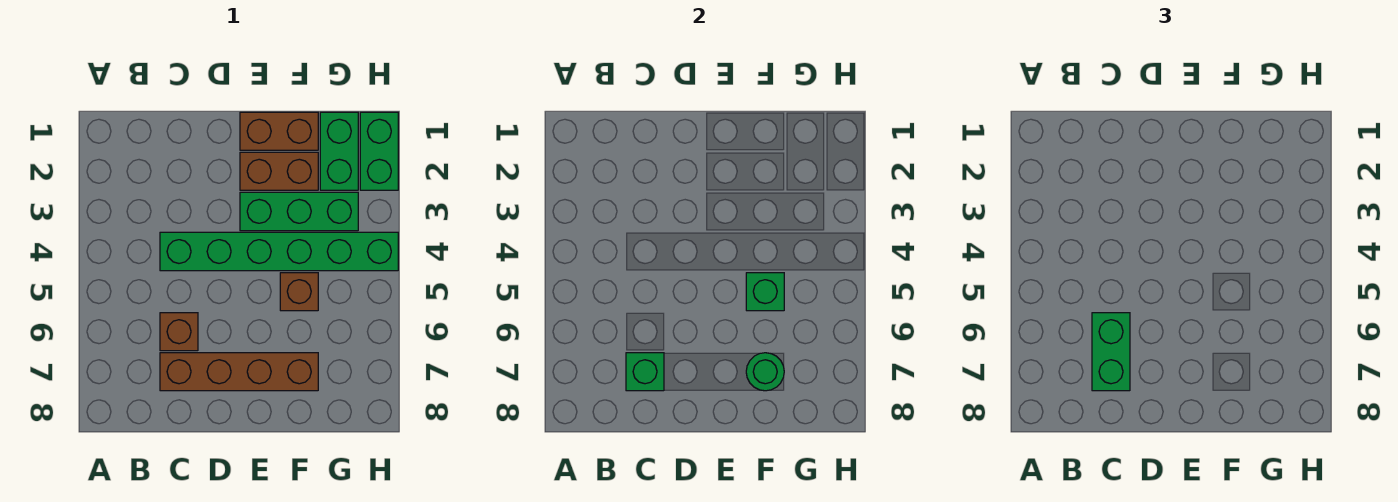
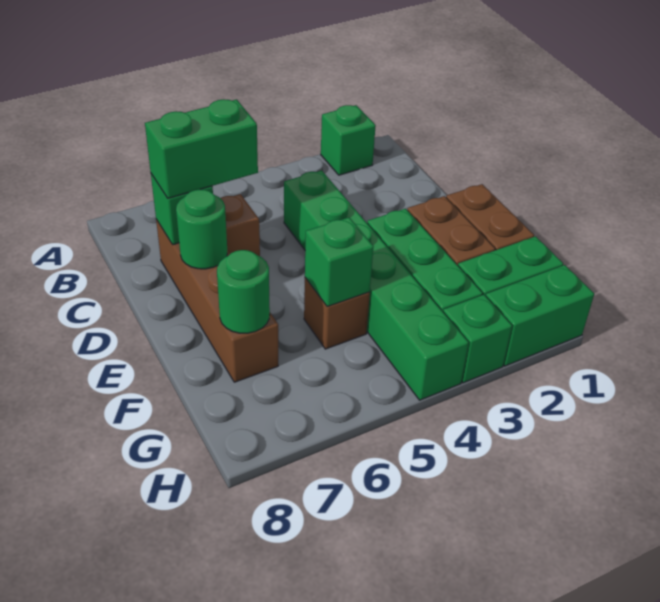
none -> green 1x1 brick [321,105,376,175]
none -> green 1x1 round brick [176,189,227,269]
none -> green 1x1 brick [443,295,512,383]

